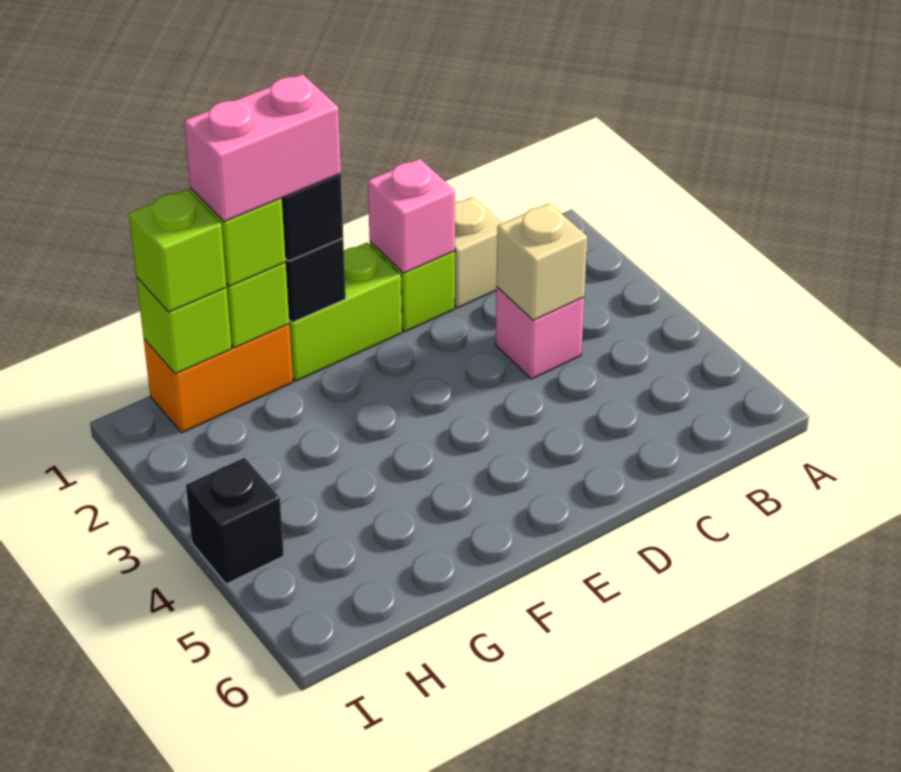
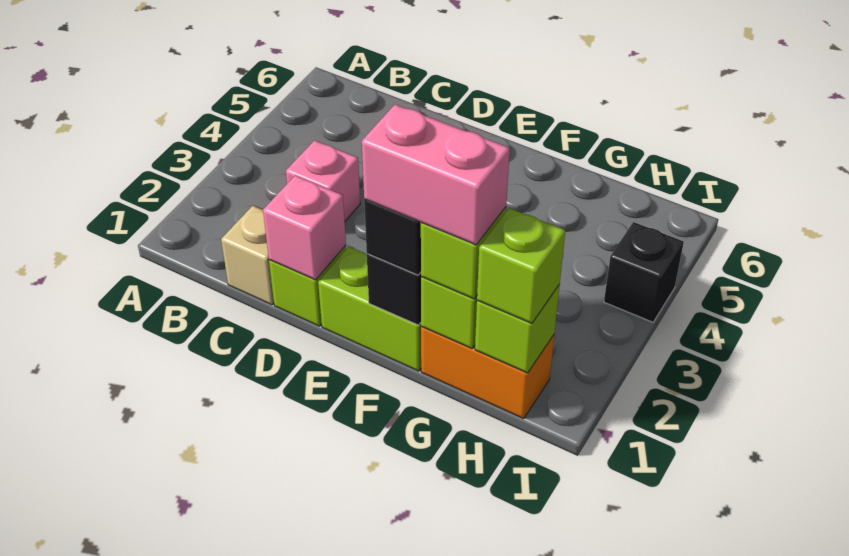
tan 1x1 brick [496,203,587,320] -> none

